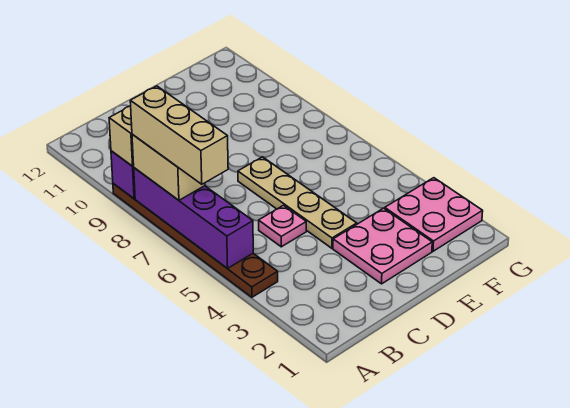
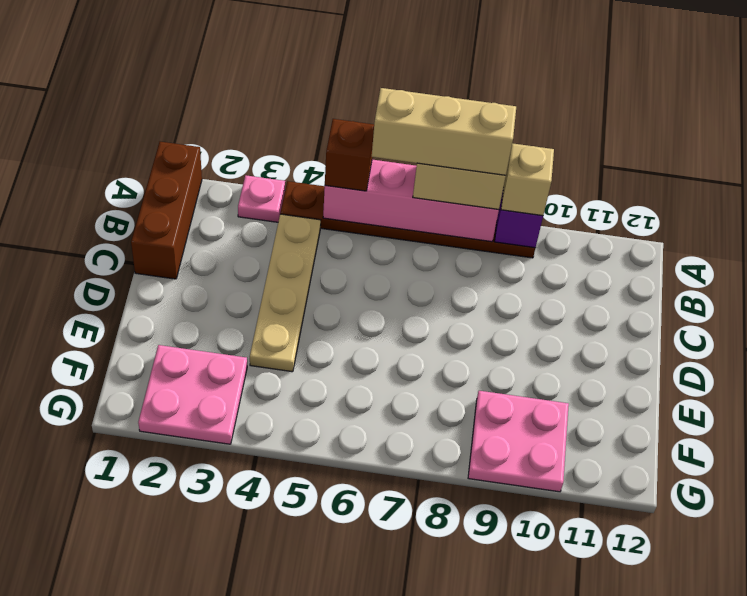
none -> brown 1x3 brick [131,142,202,279]
purple 1x4 brick [134,168,253,268] -> pink 1x4 brick [323,160,499,242]
none -> brown 1x1 brick [325,119,374,191]
pink 1x1 plate [259,205,306,247] -> pink 1x1 plate moved to [238,175,285,222]
pink 2x2 plate [333,208,432,284] -> pink 2x2 plate moved to [468,391,569,492]
tan 1x4 plate [238,157,357,248] -> tan 1x4 plate turned to [250,214,321,372]

